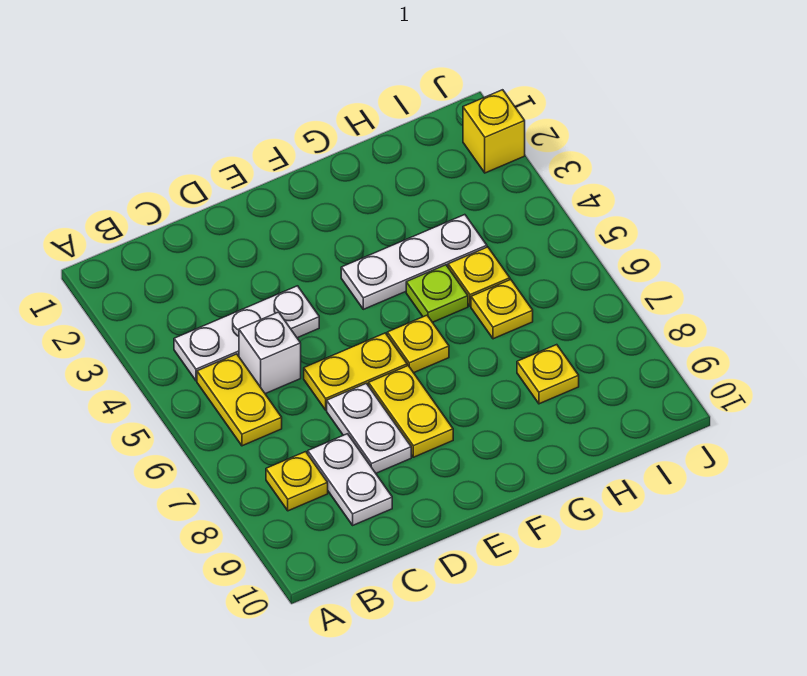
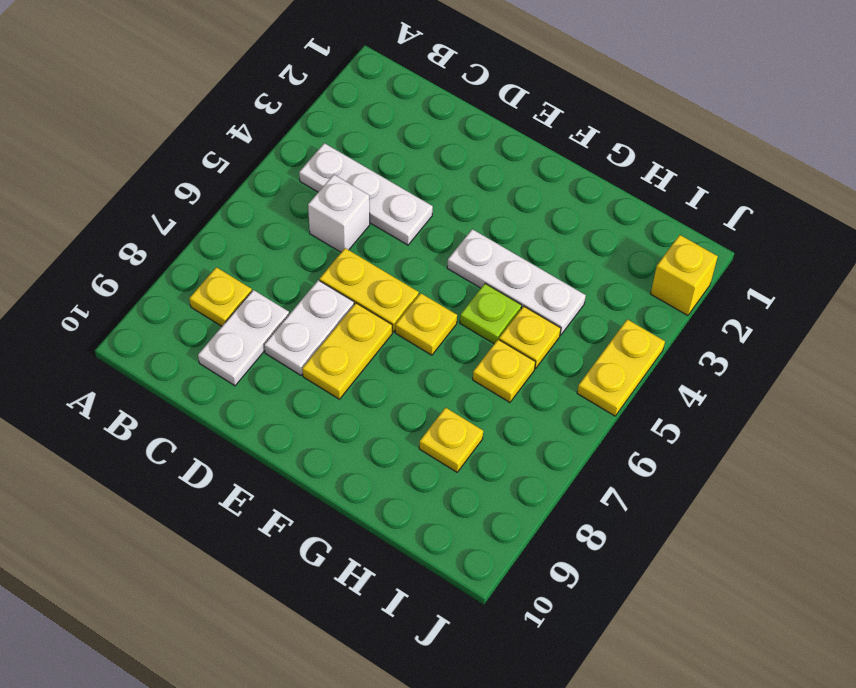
yellow 1x2 plate [197,354,282,446] -> yellow 1x2 plate moved to [577,319,665,416]

